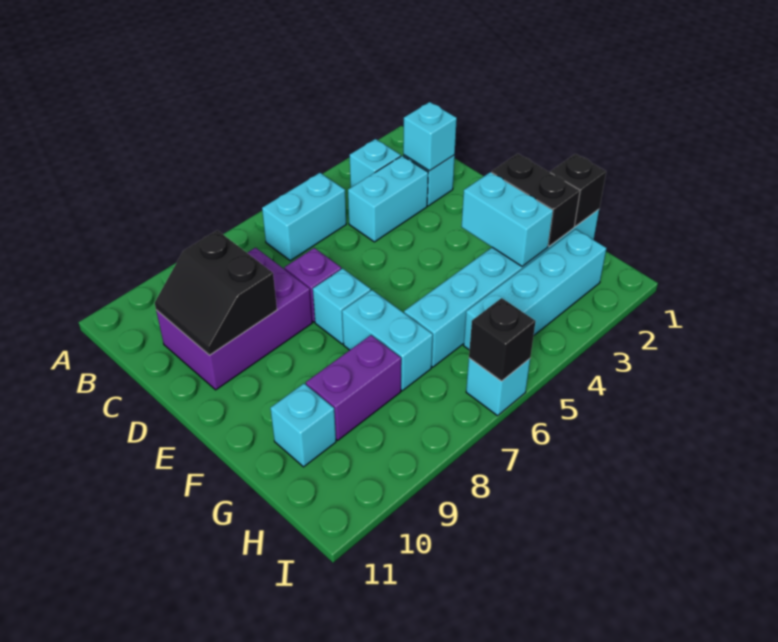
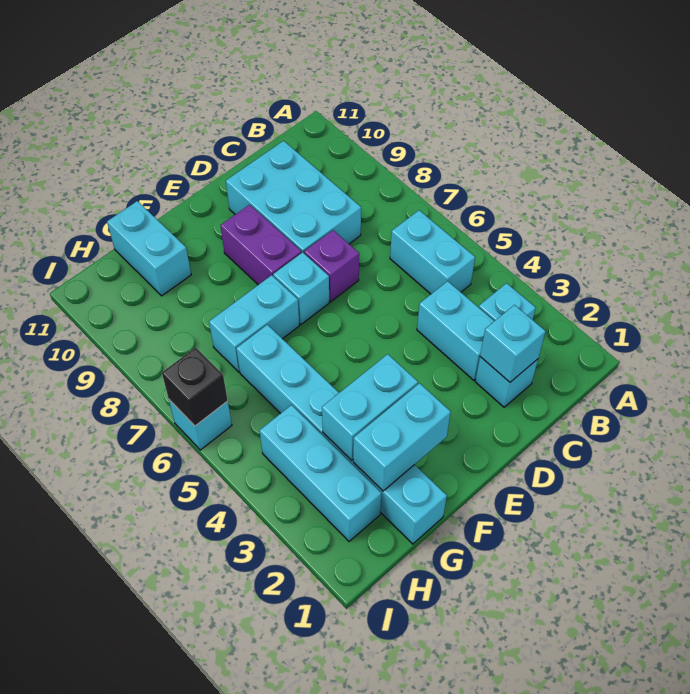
purple 2x3 brick [156,248,312,390] -> cyan 2x3 brick [226,141,361,253]
black 2x2 slope [155,230,277,355] -> none
black 1x2 brick [492,154,580,246] -> cyan 1x2 brick [353,383,451,491]
black 1x1 brick [550,154,606,227] -> none
purple 1x2 brick [306,335,401,440] -> purple 1x2 brick moved to [220,205,301,285]
cyan 1x1 brick [270,384,336,467] -> cyan 1x2 brick [107,201,191,296]
cyan 1x4 brick [464,229,607,350] -> cyan 1x3 brick [260,405,382,541]

